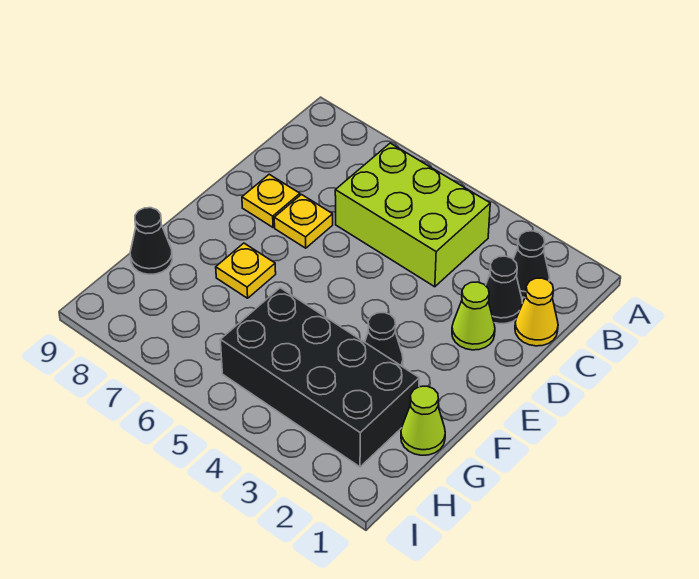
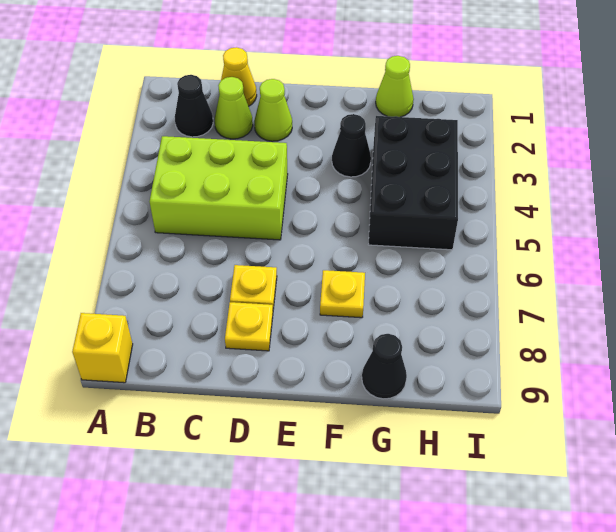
none -> yellow 1x1 brick [72,313,133,383]
lime 2x3 brick [335,143,490,287] -> lime 2x3 brick turned to [150,136,288,240]
black 1x1 cone [485,256,522,324] -> lime 1x1 cone [215,77,253,139]
black 2x4 brick [220,288,419,467] -> black 2x3 brick [368,116,458,250]

